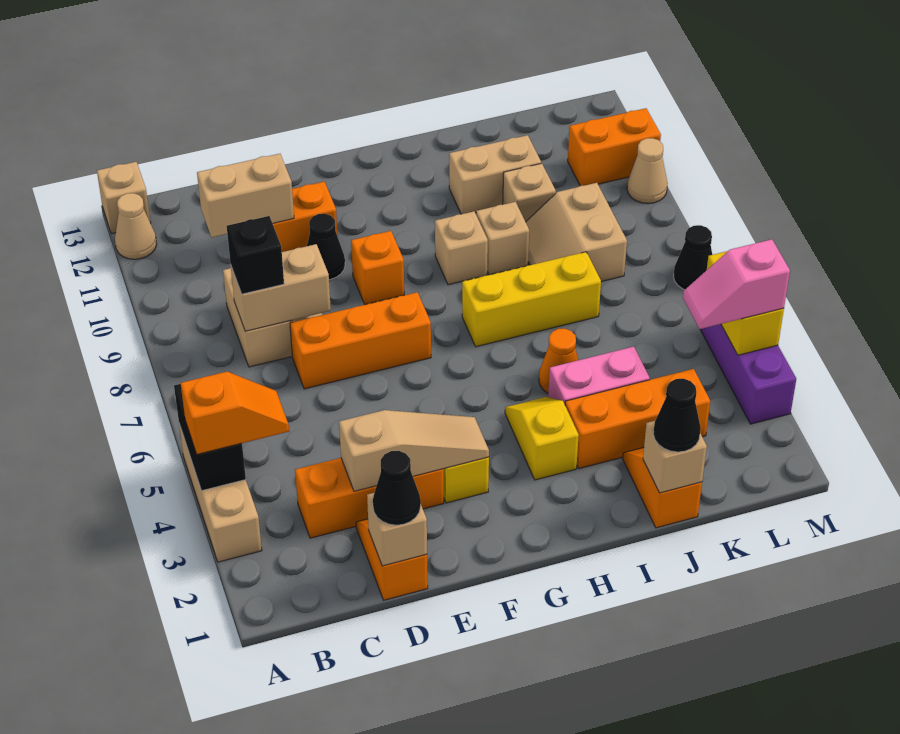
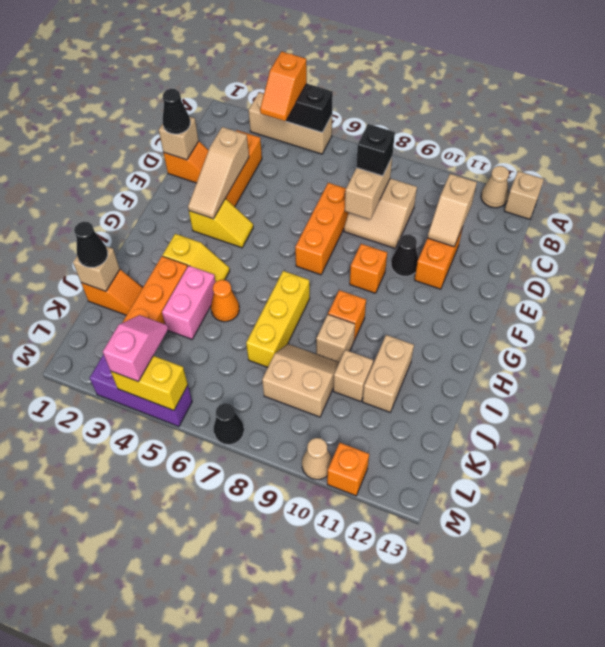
tan 1x2 brick [197,154,294,237] -> tan 1x2 slope [428,174,477,247]
tan 1x1 brick [435,211,488,285] -> orange 1x1 brick [328,290,366,340]
orange 1x2 brick [568,108,661,186] -> orange 1x1 brick [327,443,369,496]

